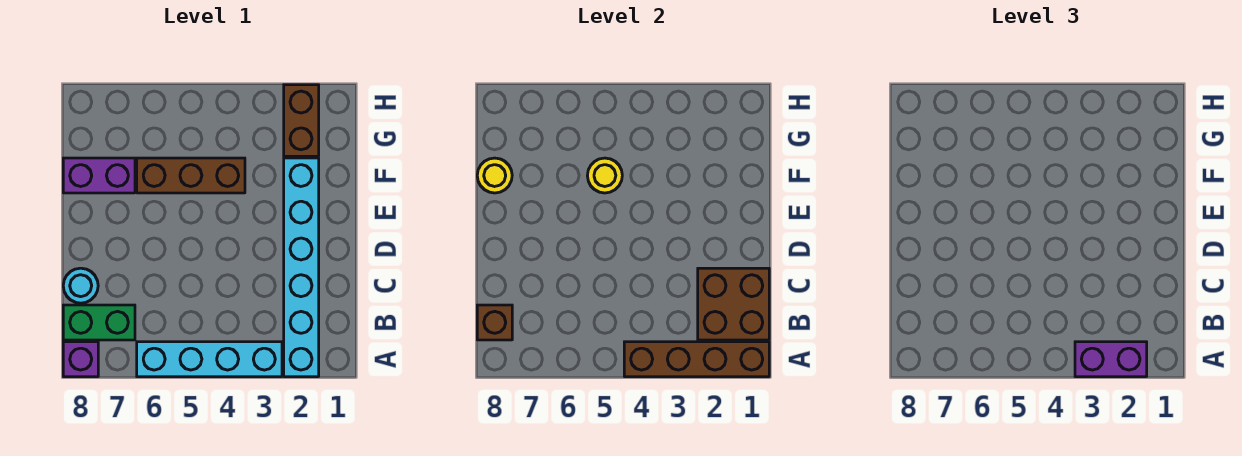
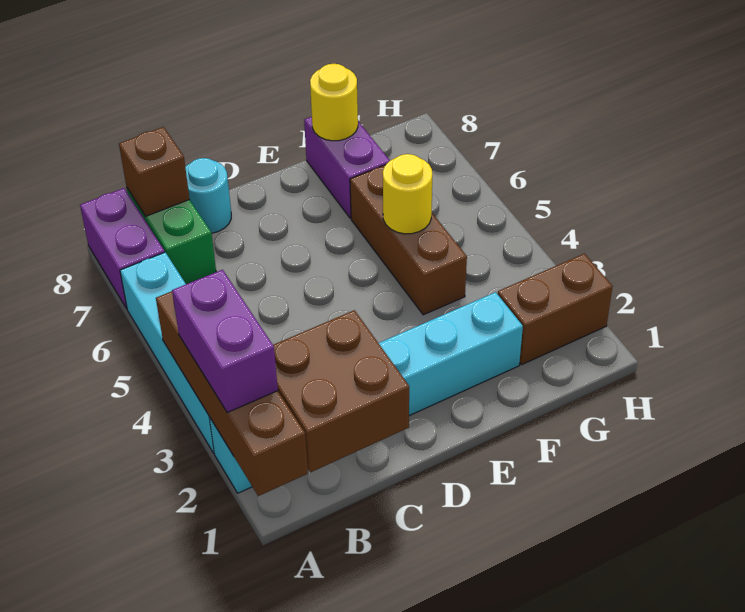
purple 1x1 brick [63,342,98,377] -> purple 1x2 brick [80,188,165,309]

